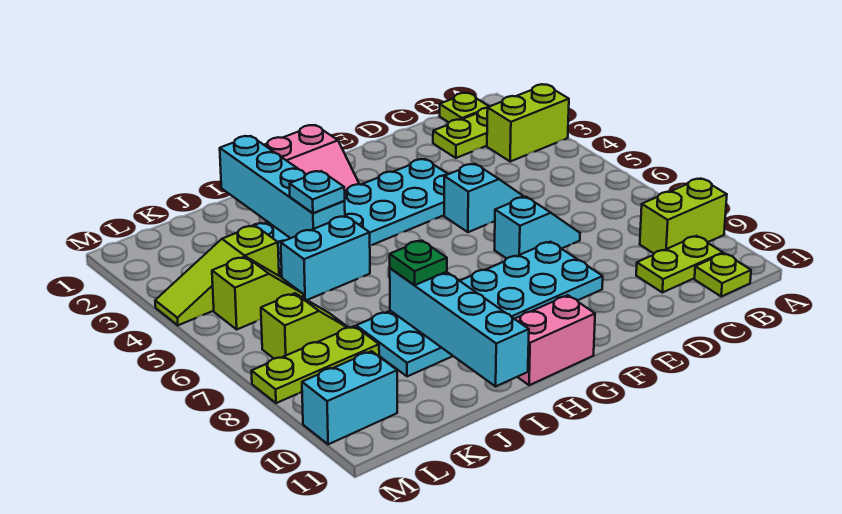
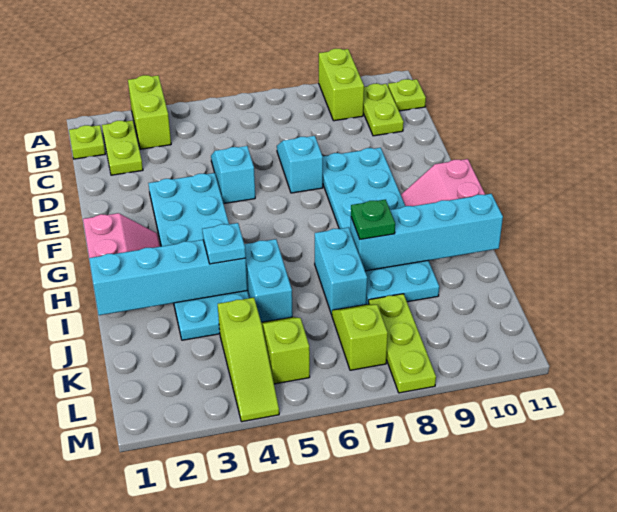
cyan 1x2 brick [302,351,397,444] -> cyan 1x2 brick moved to [315,227,367,315]

